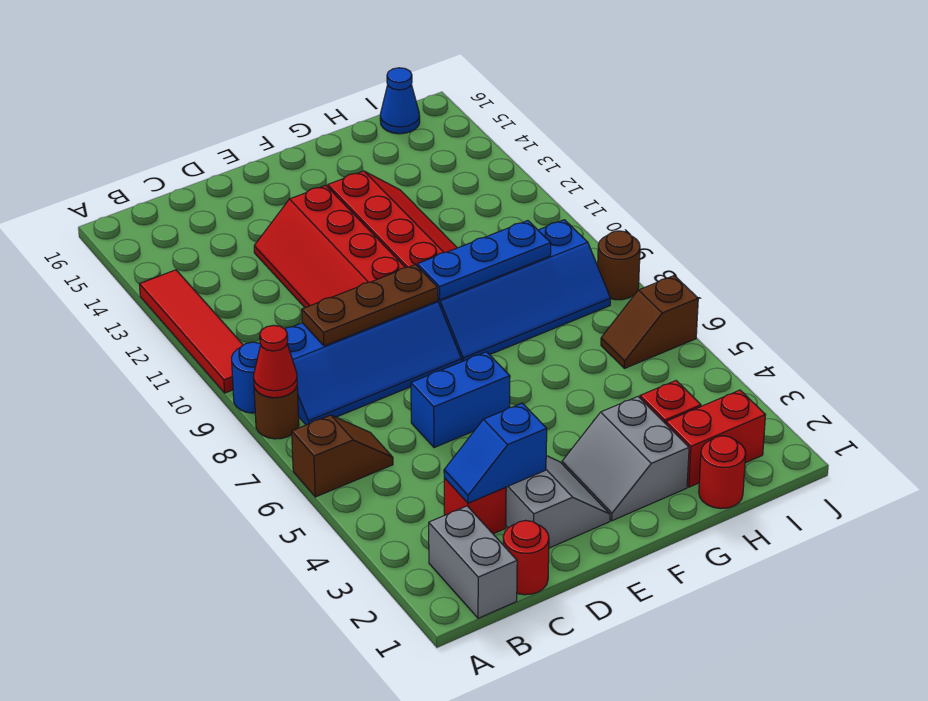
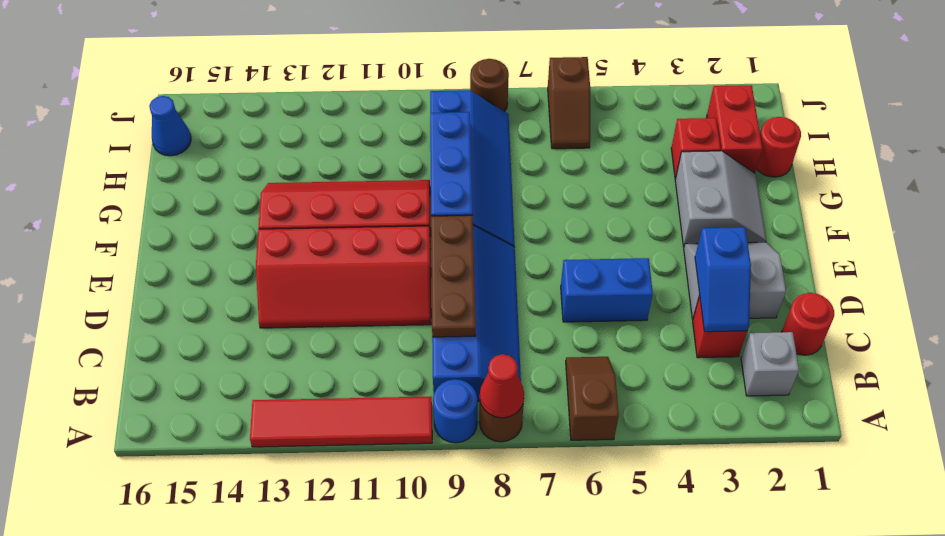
grey 1x2 brick [429,506,517,618] -> grey 1x1 brick [741,332,799,396]
blue 1x2 brick [411,352,510,448] -> blue 1x2 brick turned to [561,258,653,322]
grey 2x2 slope [562,397,689,521] -> grey 2x2 slope turned to [675,151,766,247]

